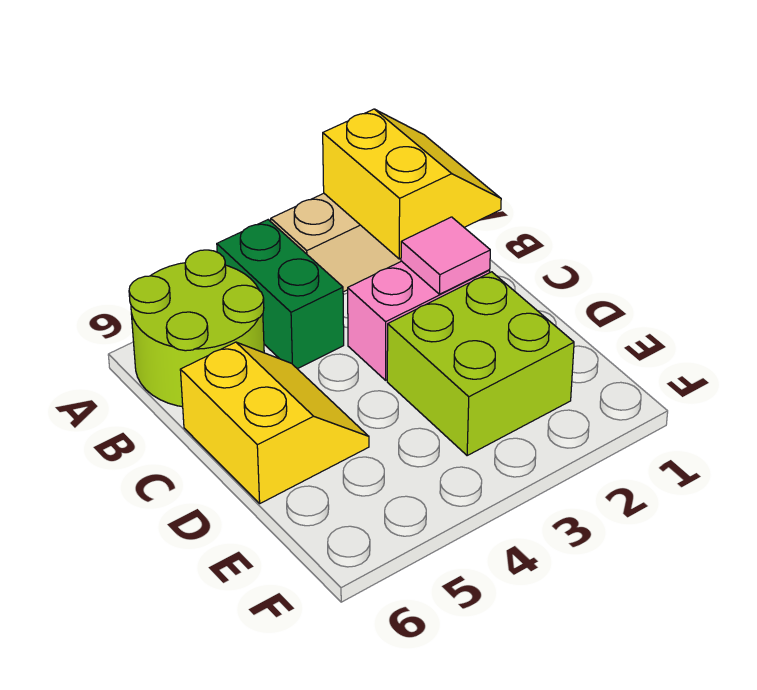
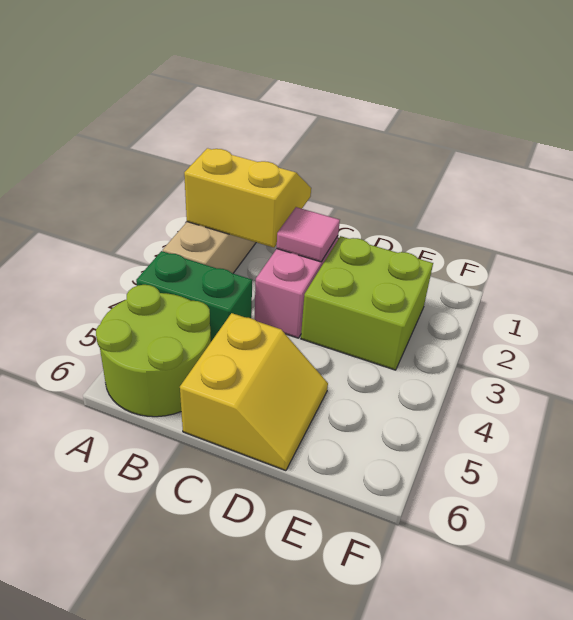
yellow 2x2 slope [180,342,369,503] -> yellow 2x2 slope turned to [180,313,328,471]

